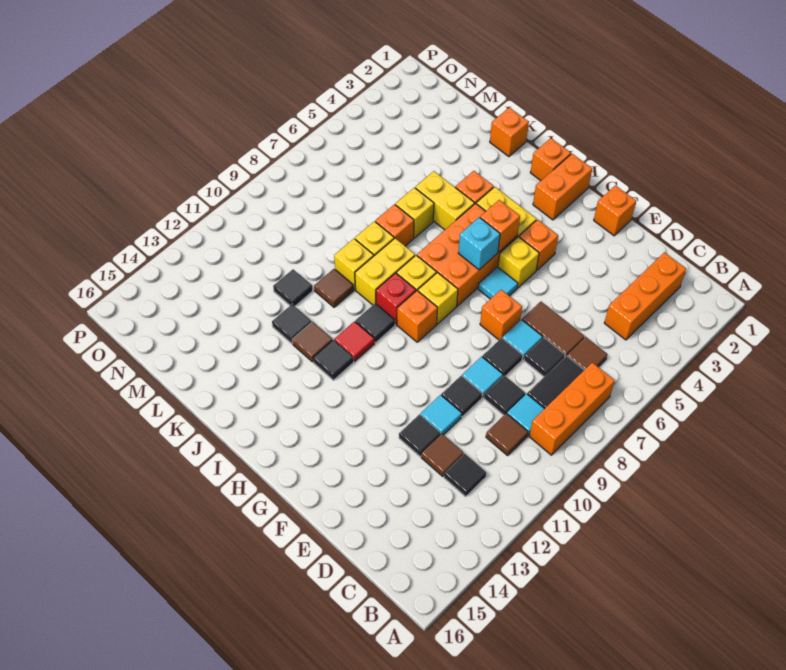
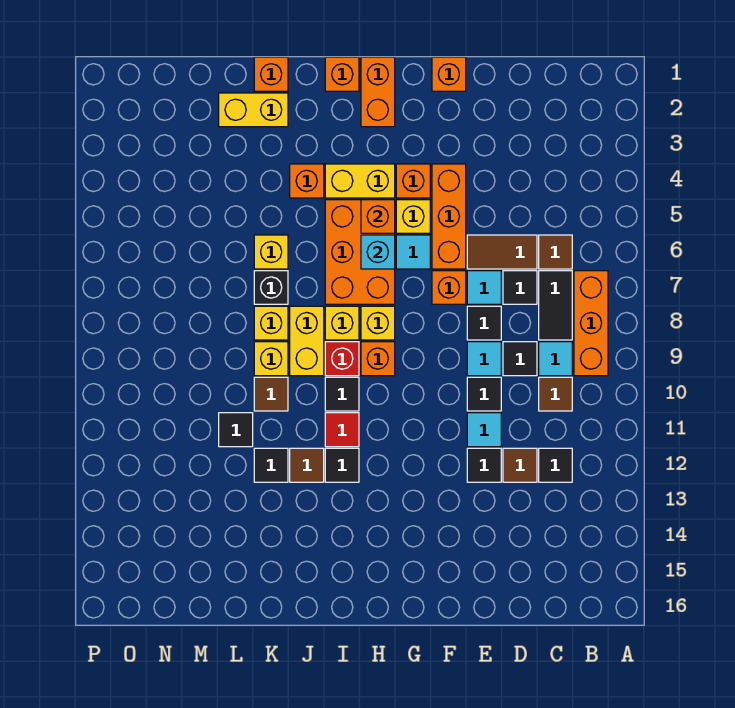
orange 1x3 brick [604,252,686,340] -> orange 1x3 brick moved to [432,164,466,269]
yellow 1x2 brick [415,171,474,230] -> yellow 1x2 brick moved to [219,93,288,127]
orange 1x1 brick [375,204,414,246] -> black 1x1 brick [254,271,288,304]

